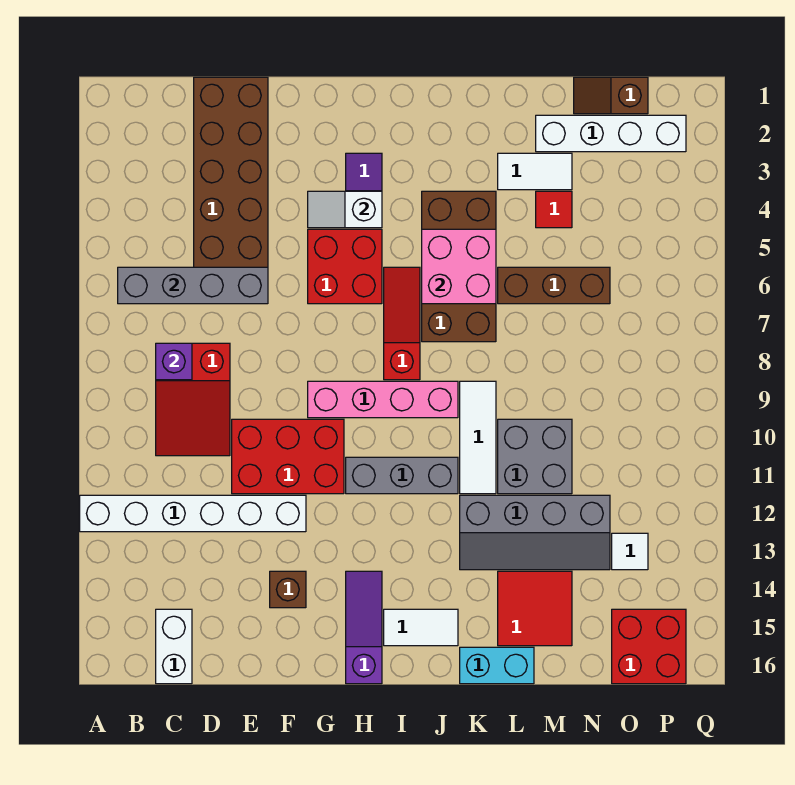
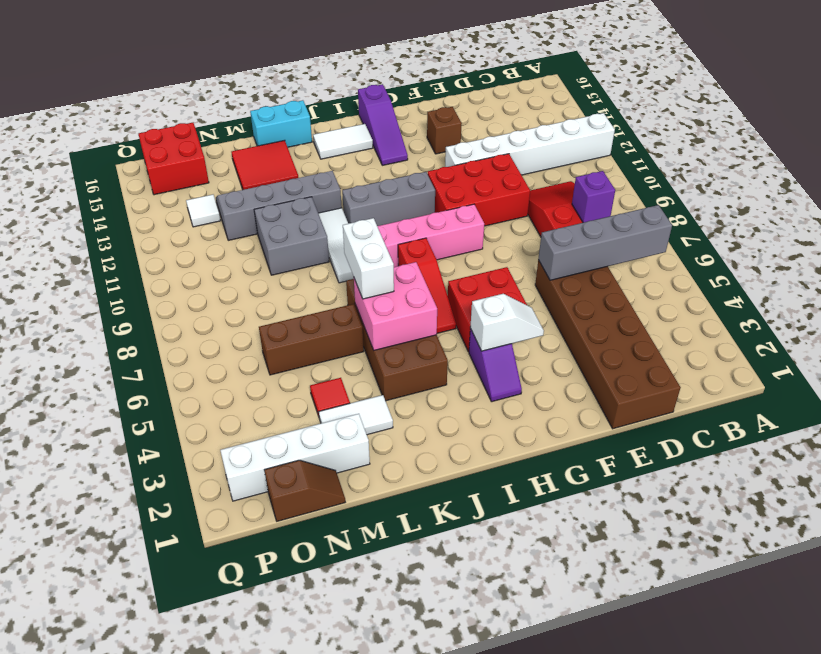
white 1x2 brick [156,609,192,684] -> white 1x2 brick moved to [343,218,394,299]

